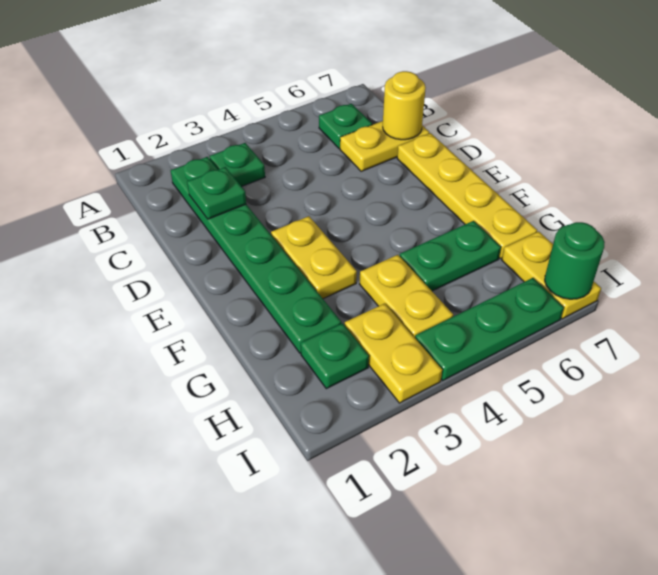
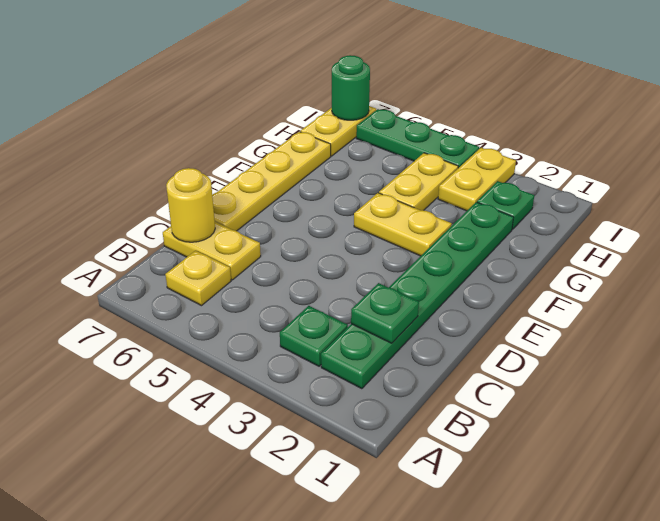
green 1x1 plate [319,104,372,149] -> yellow 1x1 plate [165,251,231,306]
yellow 1x2 plate [271,216,357,299] -> yellow 1x2 plate turned to [354,193,452,256]
green 1x2 plate [400,221,501,291] -> none

